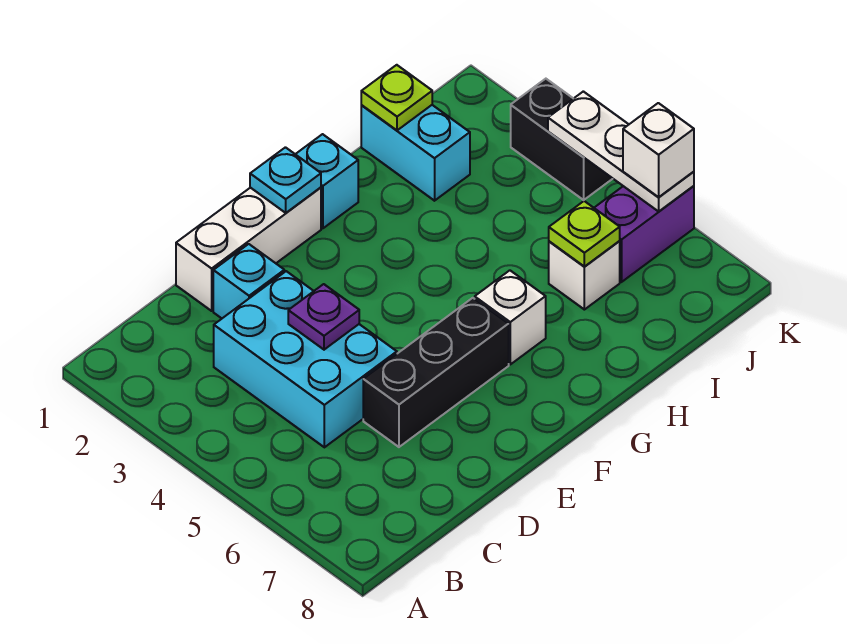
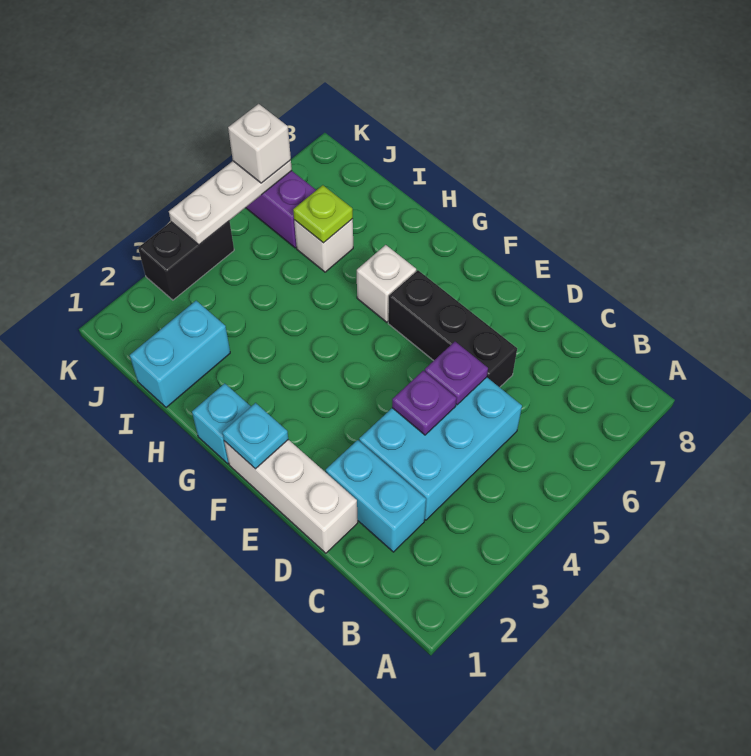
cyan 1x1 brick [213,244,284,318] -> cyan 1x2 brick [326,440,426,552]
none -> purple 1x1 plate [425,342,488,405]
lime 1x1 plate [361,65,432,130] -> none

